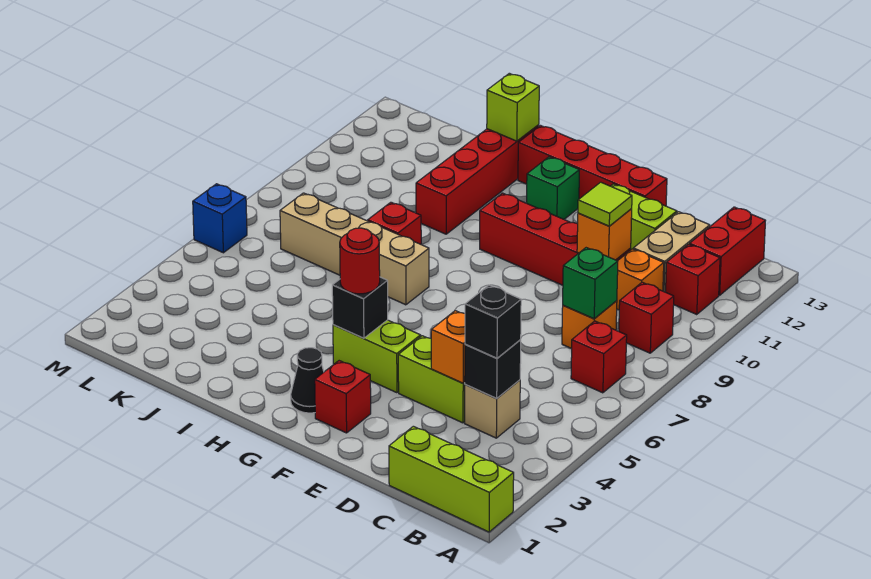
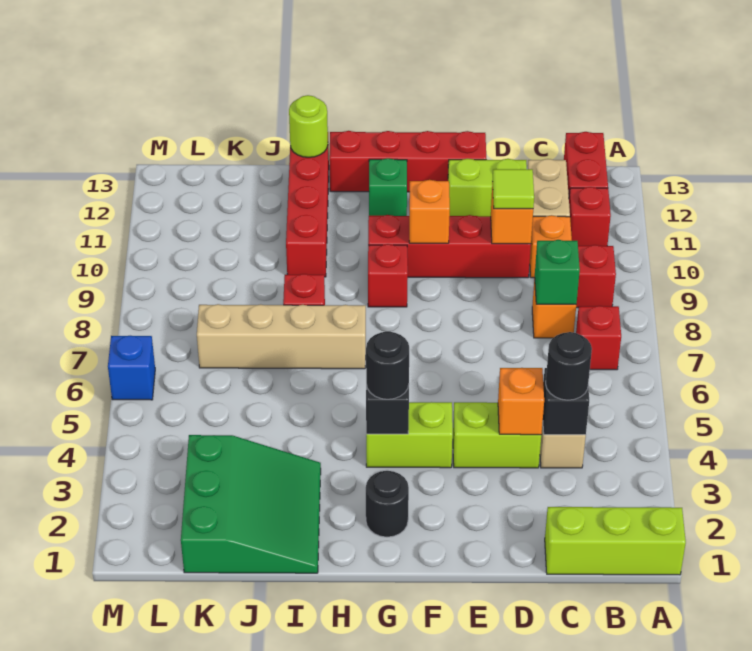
black 1x1 brick [465,285,521,358] -> black 1x1 round brick [546,332,592,400]
red 1x1 brick [315,361,371,433] -> red 1x1 brick moved to [368,244,408,307]
none -> orange 1x1 brick [409,180,450,243]
black 1x1 cone [291,348,324,413] -> black 1x1 round brick [366,471,409,537]
red 1x1 round brick [340,228,380,294] -> black 1x1 round brick [366,331,409,399]
none -> green 3x3 slope [181,435,321,573]
lime 1x1 brick [487,73,539,141] -> lime 1x1 round brick [289,95,328,157]

